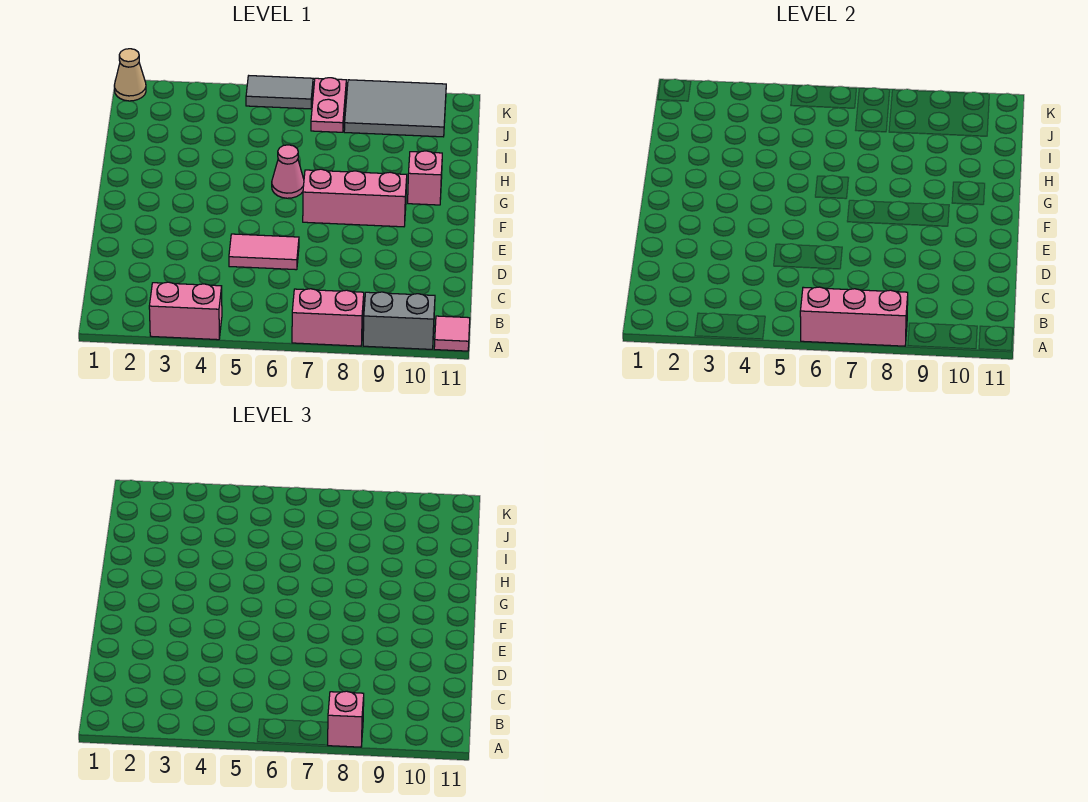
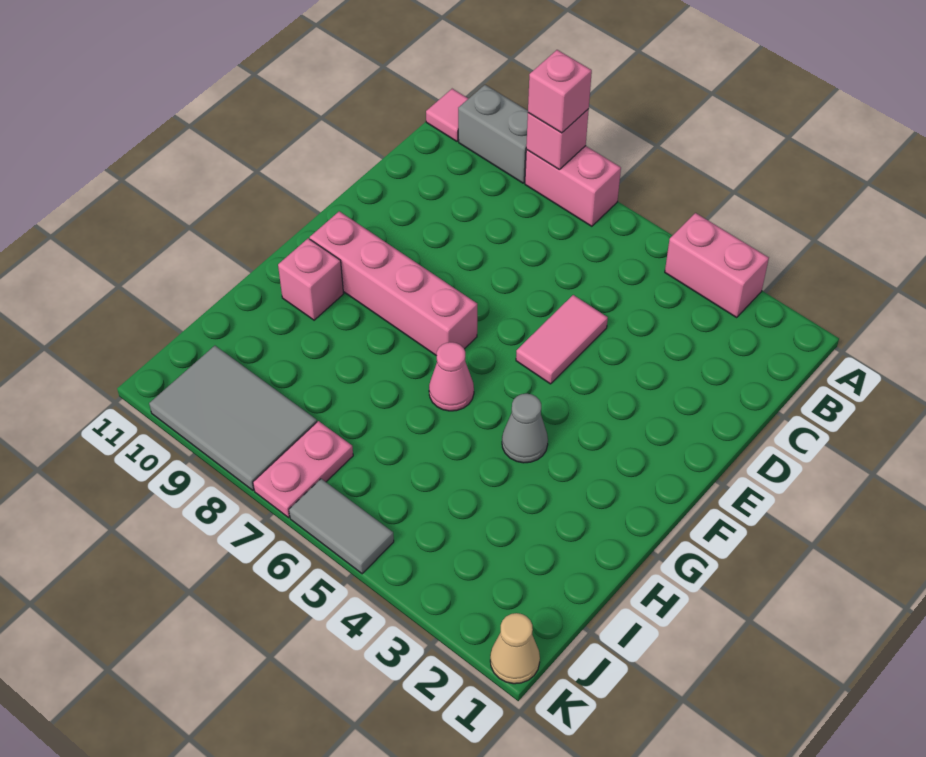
pink 1x3 brick [800,287,908,346] -> pink 1x1 brick [526,109,589,169]
pink 1x2 tile [229,234,299,270] -> pink 1x2 tile turned to [516,295,608,384]
pink 1x3 brick [303,169,407,227] -> pink 1x4 brick [310,211,477,356]
none -> grey 1x1 cone [502,394,548,463]

